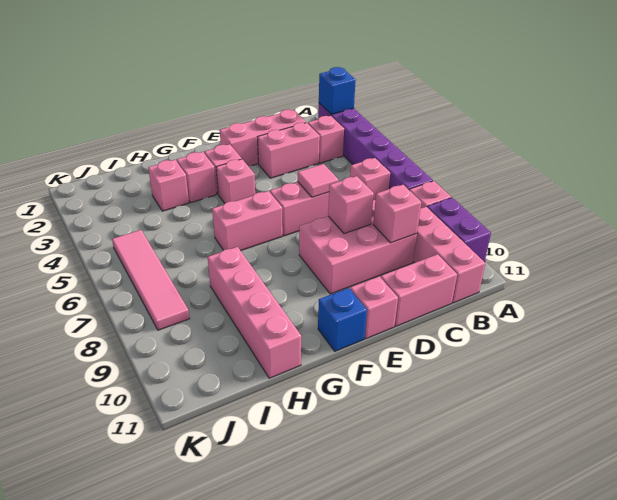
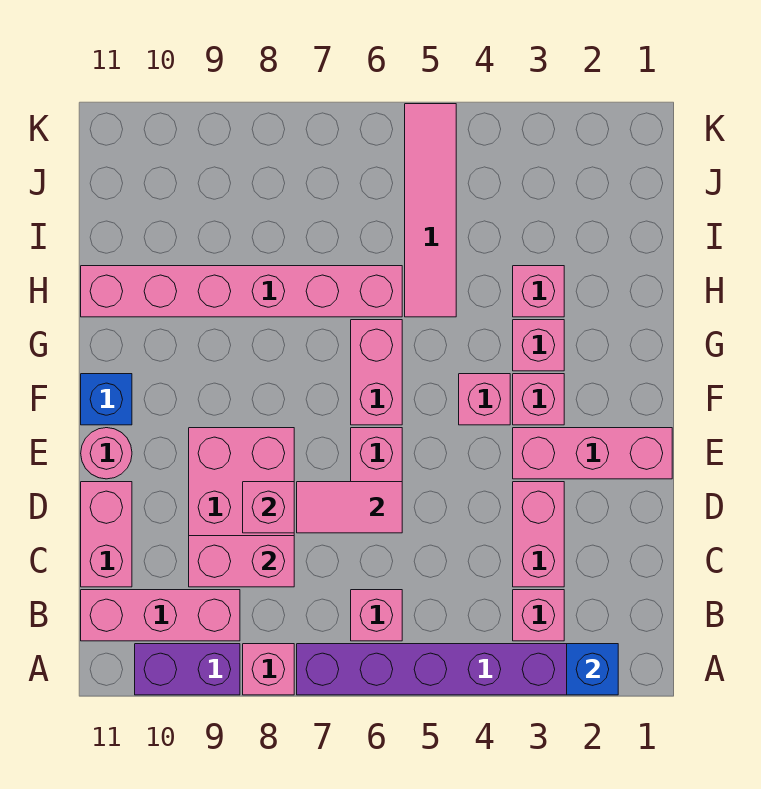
pink 1x3 brick [220,109,306,166] -> pink 1x3 brick turned to [513,428,672,479]
pink 1x1 brick [373,185,421,243] -> pink 1x2 brick [189,536,294,587]
pink 1x1 tile [298,164,338,197] -> pink 1x2 tile [297,482,402,533]
pink 1x1 brick [350,276,398,339] -> pink 1x1 round brick [81,428,132,479]
pink 1x4 brick [208,247,301,378] -> pink 1x6 brick [81,266,402,317]
pink 1x4 tile [112,230,190,330] -> pink 1x4 tile turned to [405,104,456,317]

